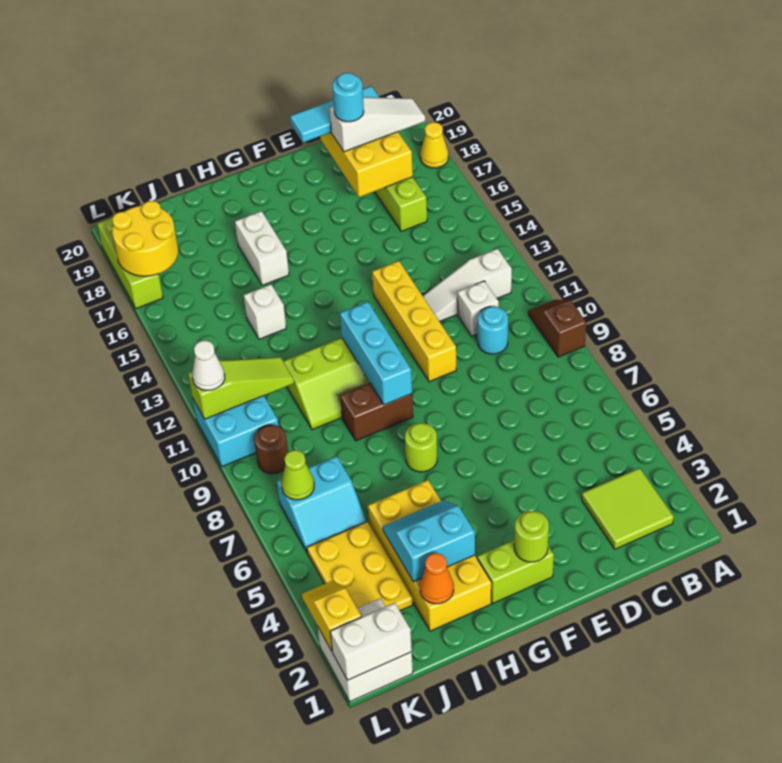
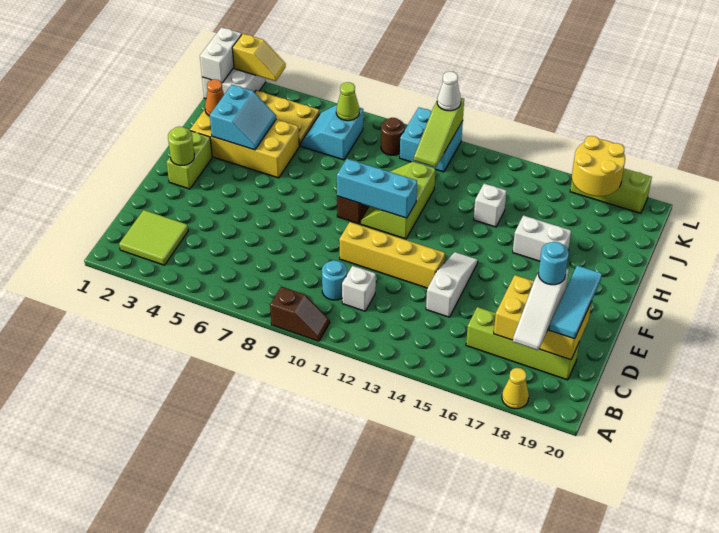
white 1x3 slope [423,249,512,322] -> white 1x3 slope moved to [426,252,478,317]
lime 1x1 round brick [405,423,437,472] -> none

